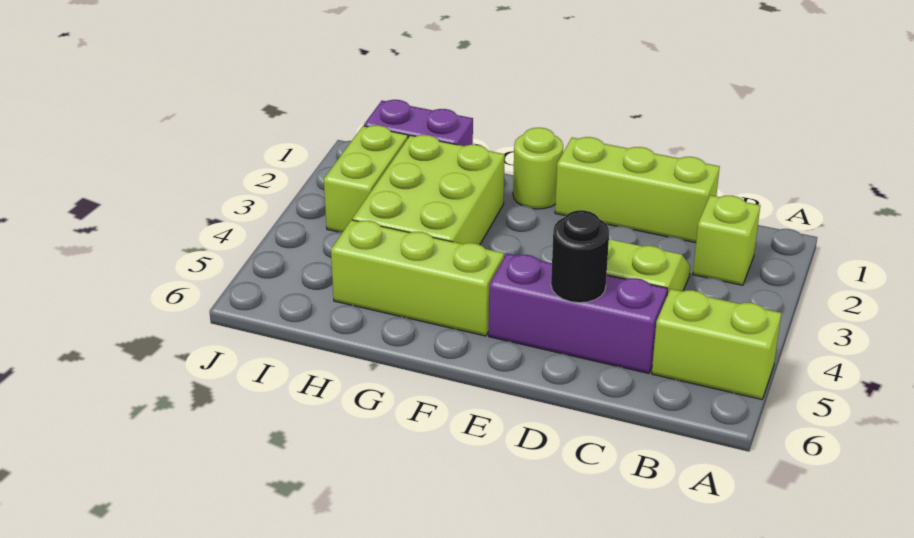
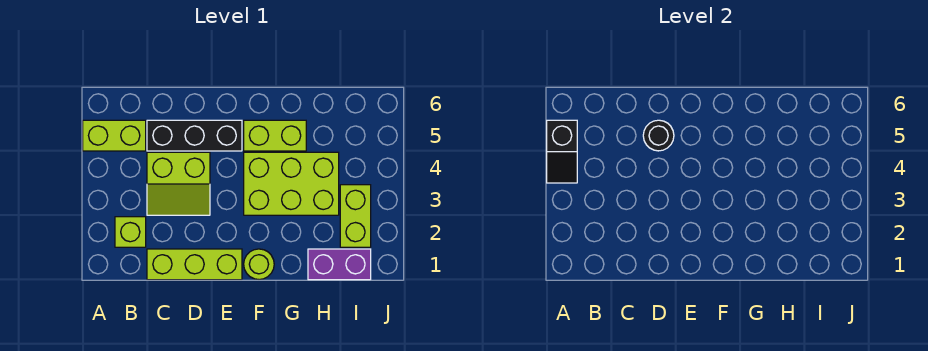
none -> black 1x2 slope [547,120,577,183]
purple 1x3 brick [489,254,668,373] -> black 1x3 brick [147,120,242,151]
lime 1x3 brick [331,220,504,336] -> lime 1x2 brick [244,120,306,151]
lime 2x3 brick [352,135,505,245] -> lime 2x3 brick turned to [244,152,339,215]

